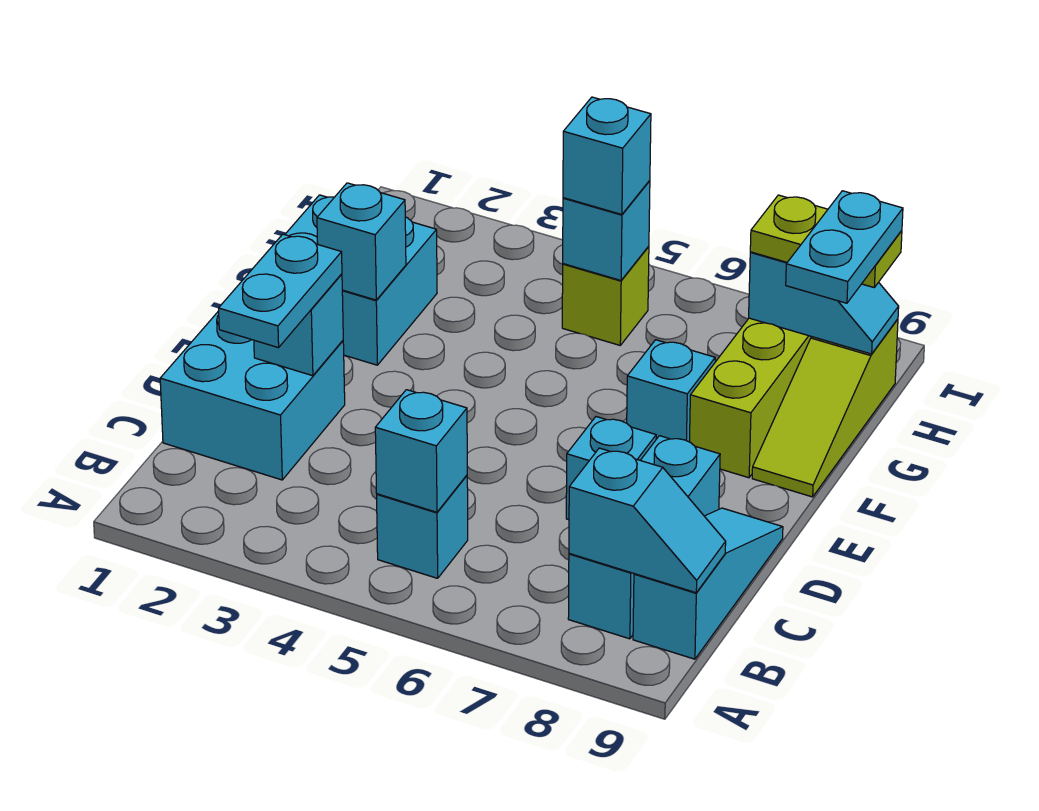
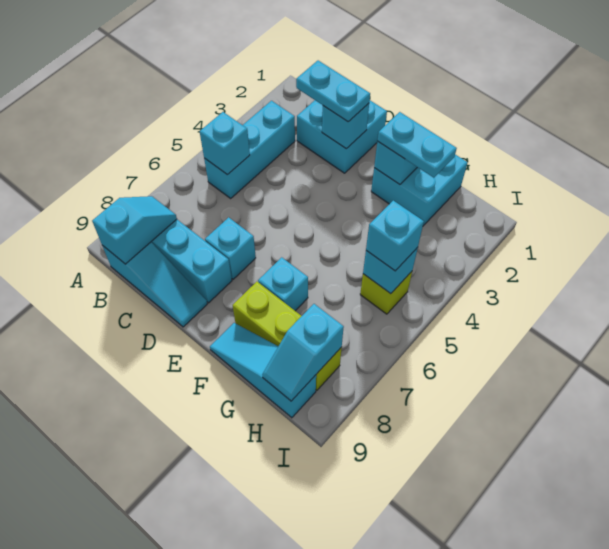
cyan 1x1 brick [377,475,468,578] -> cyan 1x3 brick [204,101,295,198]
cyan 1x2 slope [569,448,726,593] -> cyan 1x2 slope turned to [92,196,177,264]
lime 1x3 slope [752,319,898,497] -> cyan 1x3 slope [210,323,316,418]
cyan 1x2 plate [786,191,903,303] -> cyan 1x2 plate moved to [377,112,457,178]
lime 1x2 plate [750,195,902,287] -> none

